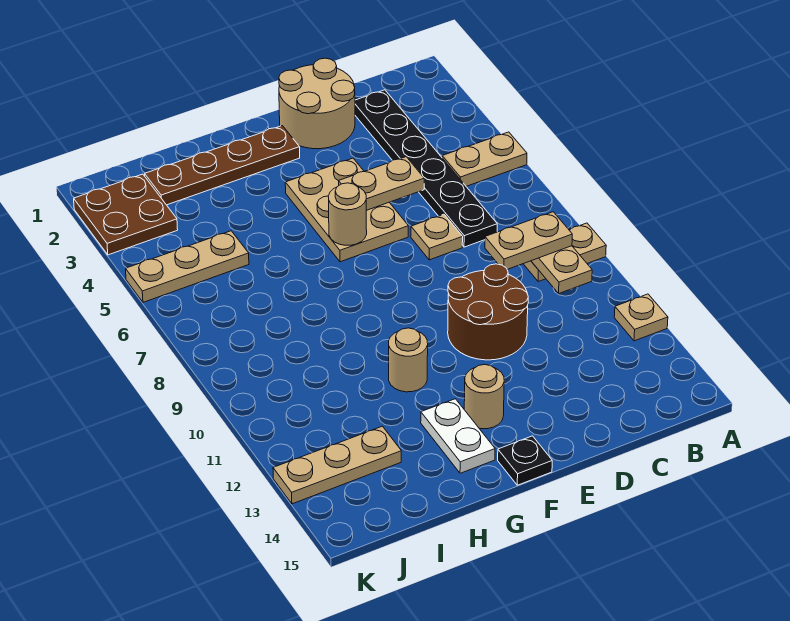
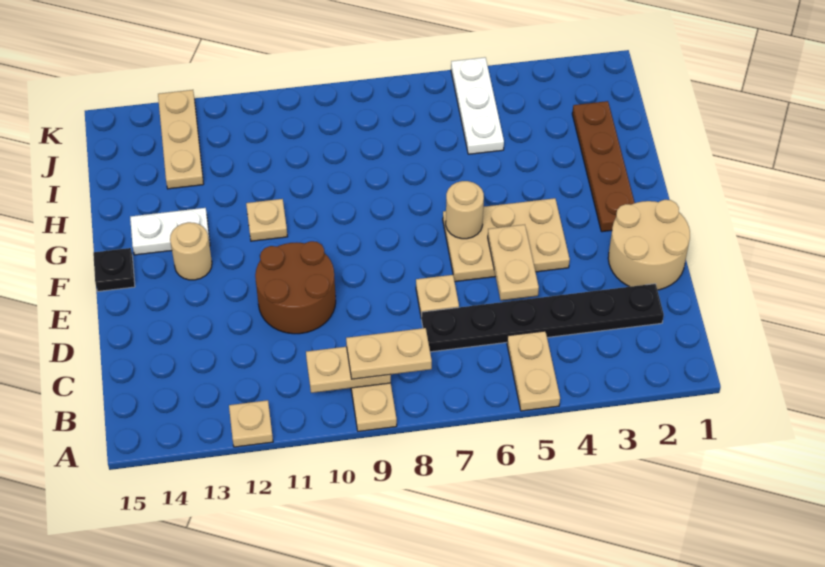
tan 1x2 plate [485,212,572,269] -> tan 1x2 plate turned to [346,328,432,379]
tan 1x1 round brick [389,328,428,392] -> tan 1x1 plate [246,199,287,241]
tan 1x3 plate [126,231,249,302] -> white 1x3 plate [451,57,504,154]
brown 2x2 plate [74,174,178,255] -> none

